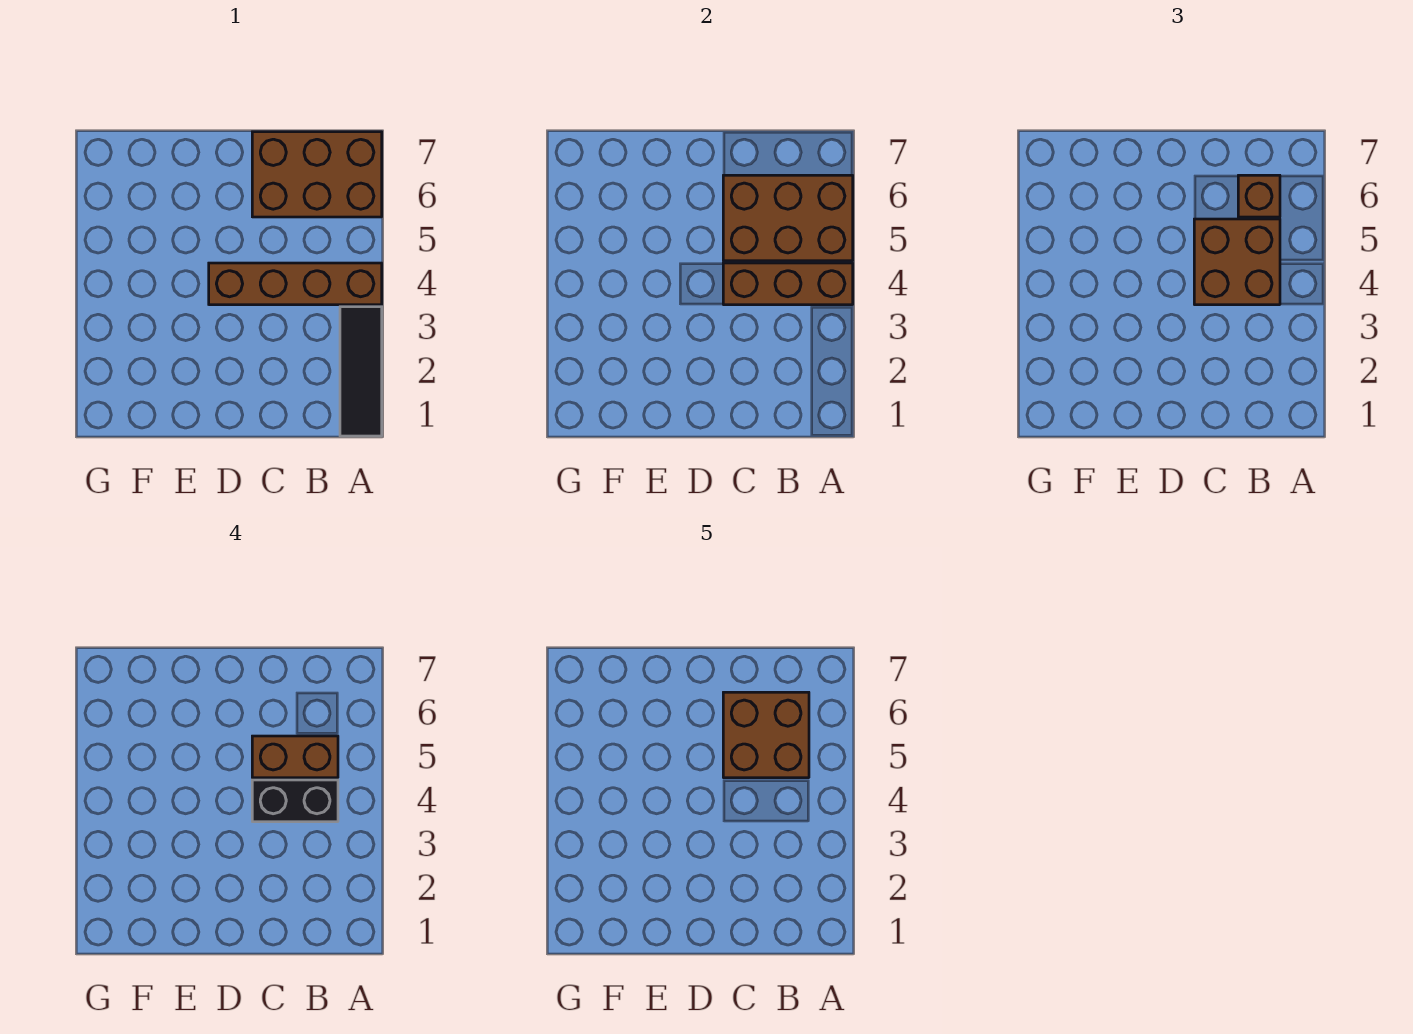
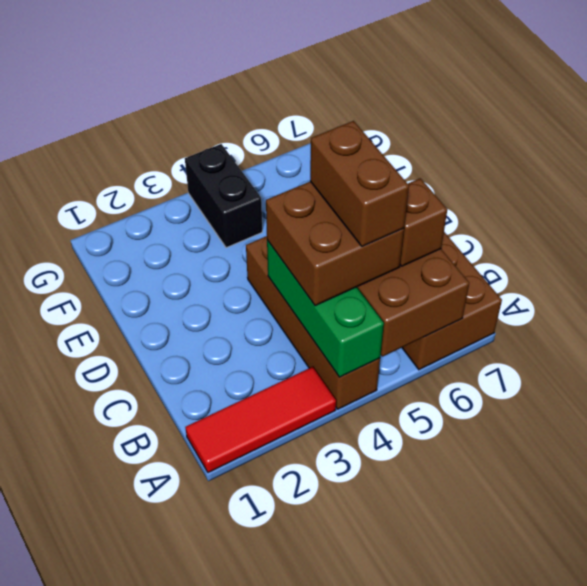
black 1x3 tile [340,307,382,436] -> red 1x3 tile [185,367,336,473]
brown 1x3 brick [723,263,853,305] -> green 1x3 brick [267,240,384,377]
black 1x2 brick [252,780,338,822] -> black 1x2 brick moved to [185,144,262,248]
brown 2x2 brick [723,692,809,778] -> none

